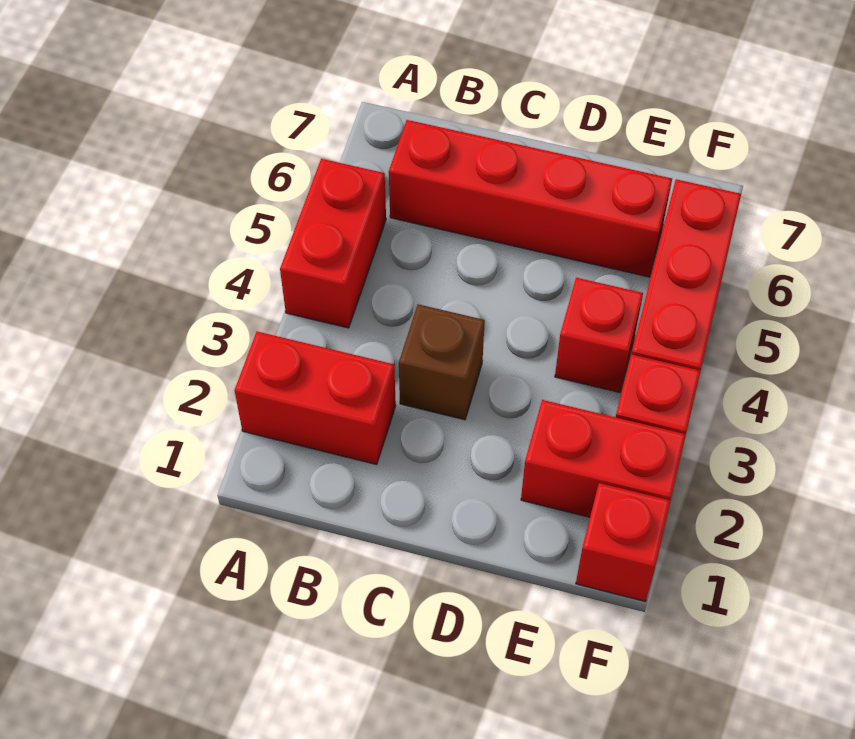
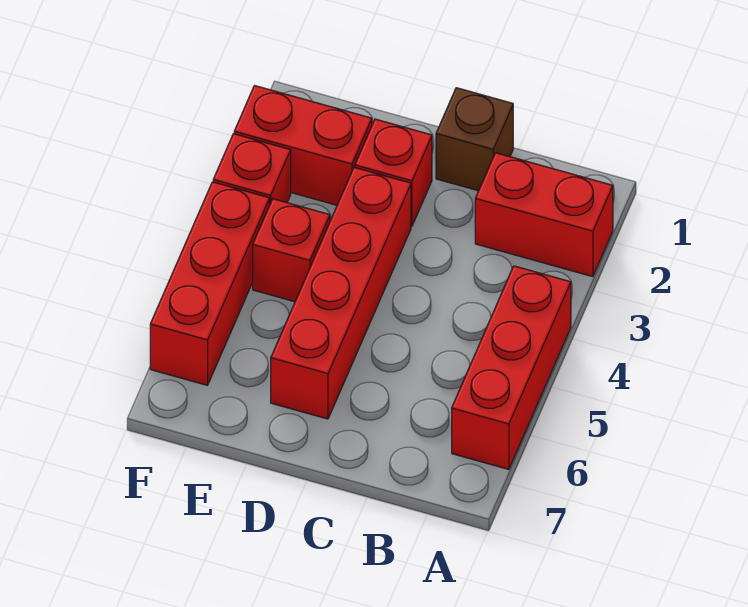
red 1x2 brick [280,159,386,328] -> red 1x3 brick [452,266,571,469]
red 1x4 brick [389,120,672,277] -> red 1x4 brick turned to [271,167,411,419]
brown 1x1 brick [399,304,485,420] -> brown 1x1 brick moved to [436,88,513,191]
red 1x1 brick [576,483,671,601] -> red 1x1 brick moved to [355,119,432,226]

